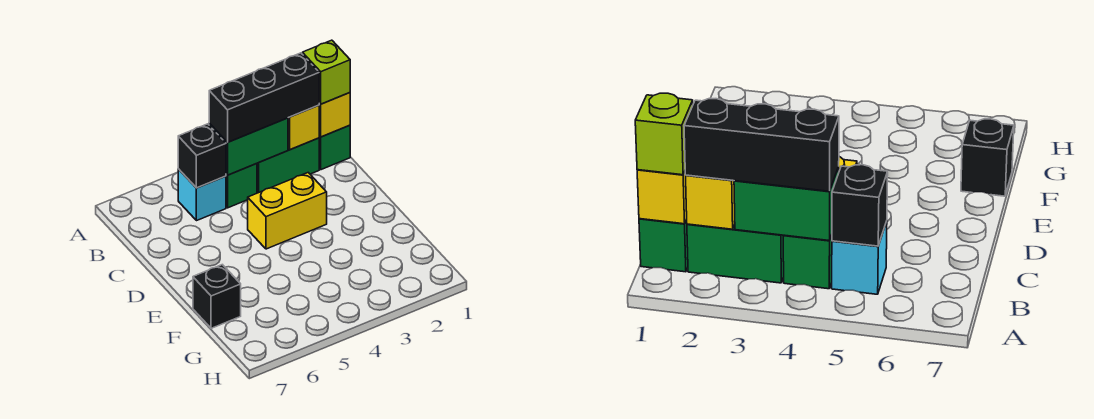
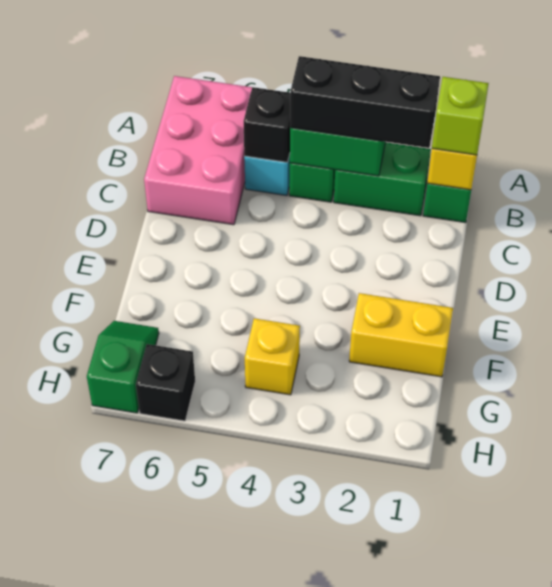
none -> pink 2x3 brick [144,76,252,225]
yellow 1x1 brick [288,105,319,150] -> yellow 1x1 brick moved to [245,318,300,395]
yellow 1x2 brick [248,173,327,249] -> yellow 1x2 brick moved to [349,293,453,377]
black 1x1 brick [193,265,241,328] -> black 1x1 brick moved to [136,344,195,421]
none -> green 1x2 slope [87,321,159,413]

